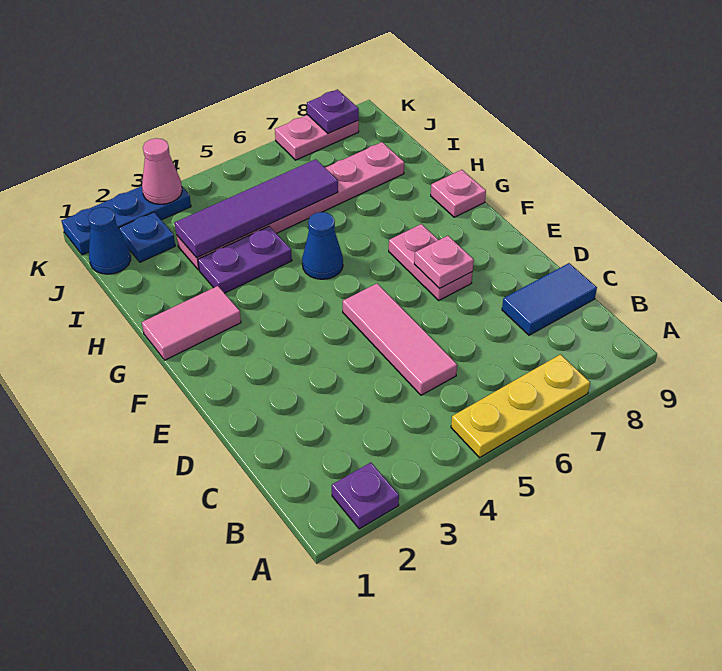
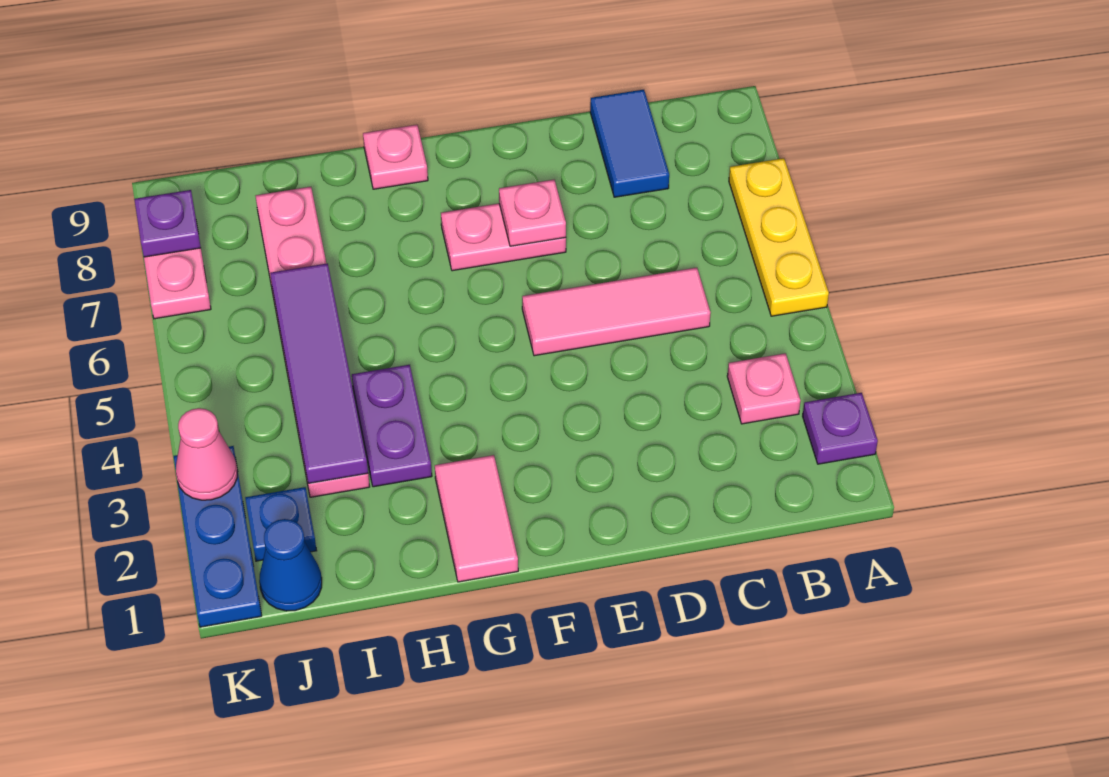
none -> pink 1x1 plate [727,353,801,424]
blue 1x1 cone [302,212,343,279] -> none

